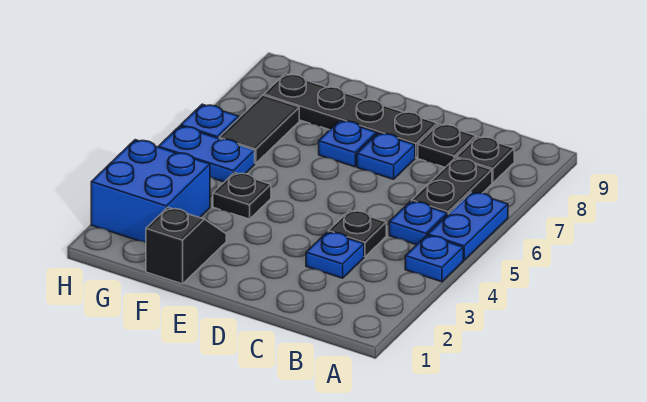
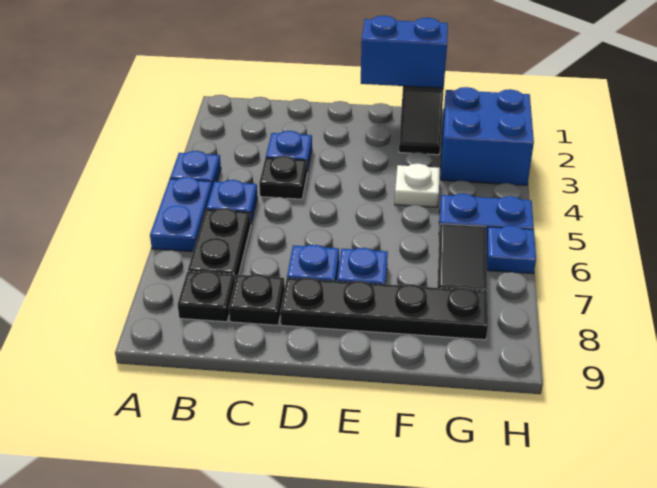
none -> blue 1x2 brick [361,15,448,88]
black 1x1 plate [213,173,271,219] -> white 1x1 plate [395,163,440,207]

